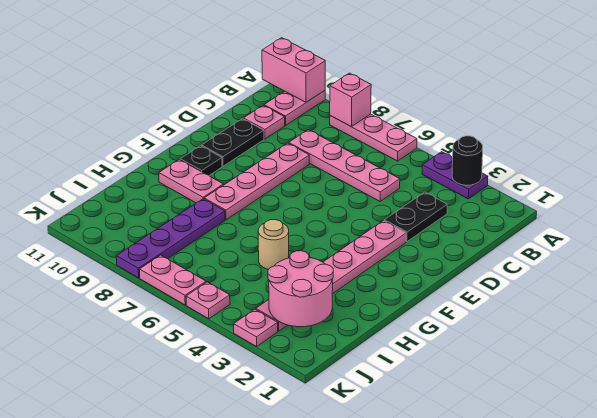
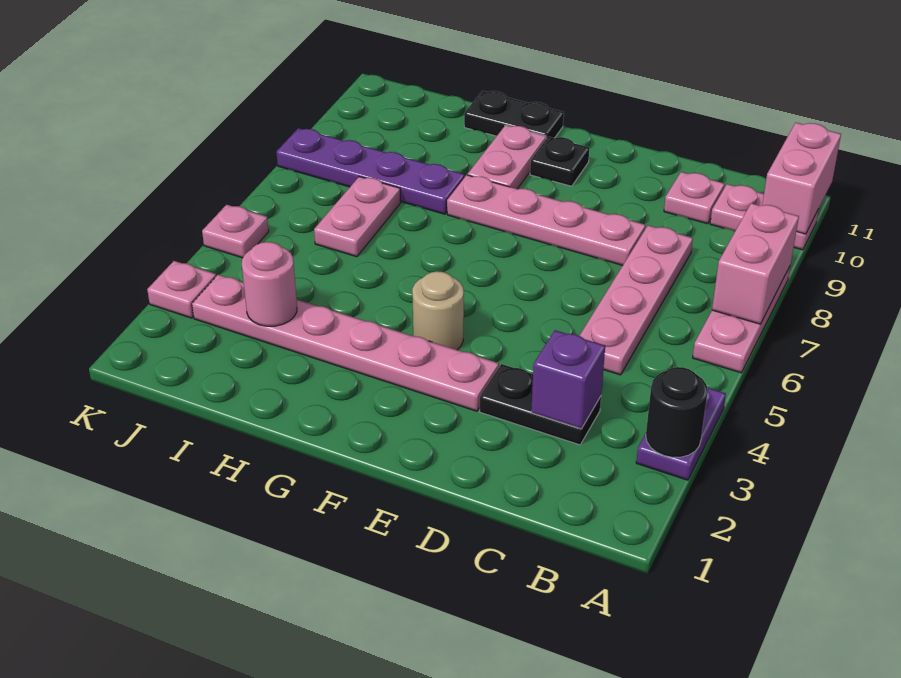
pink 1x1 brick [330,73,371,127] -> pink 1x2 brick [712,203,799,324]
none -> purple 1x1 brick [531,330,605,429]
black 1x2 plate [202,119,264,166] -> black 1x2 plate moved to [464,91,564,139]
tan 1x1 round brick [258,220,289,269] -> tan 1x1 round brick moved to [412,271,464,350]
pink 2x2 round brick [268,251,333,327] -> pink 1x1 round brick [242,242,297,326]
pink 1x2 plate [139,255,206,305] -> pink 1x2 plate moved to [314,177,401,257]

